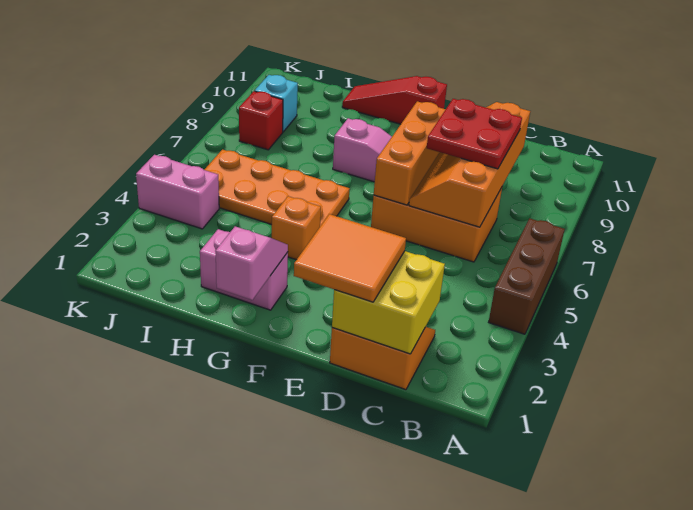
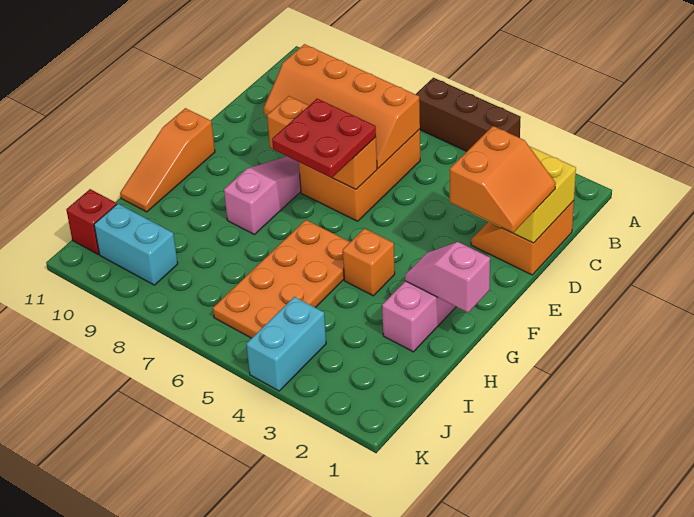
red 2x2 plate [427,99,522,169] -> red 2x2 plate moved to [272,99,376,178]
orange 2x2 tile [294,214,406,302] -> orange 2x2 slope [450,126,556,232]
red 1x3 slope [342,76,447,124] -> orange 1x3 slope [120,108,215,212]
pink 1x2 brick [136,155,219,229] -> cyan 1x2 brick [246,297,326,391]
red 1x1 brick [239,91,283,150] -> red 1x1 brick moved to [66,189,117,254]
cyan 1x1 brick [255,75,298,132] -> cyan 1x2 brick [94,204,178,285]

